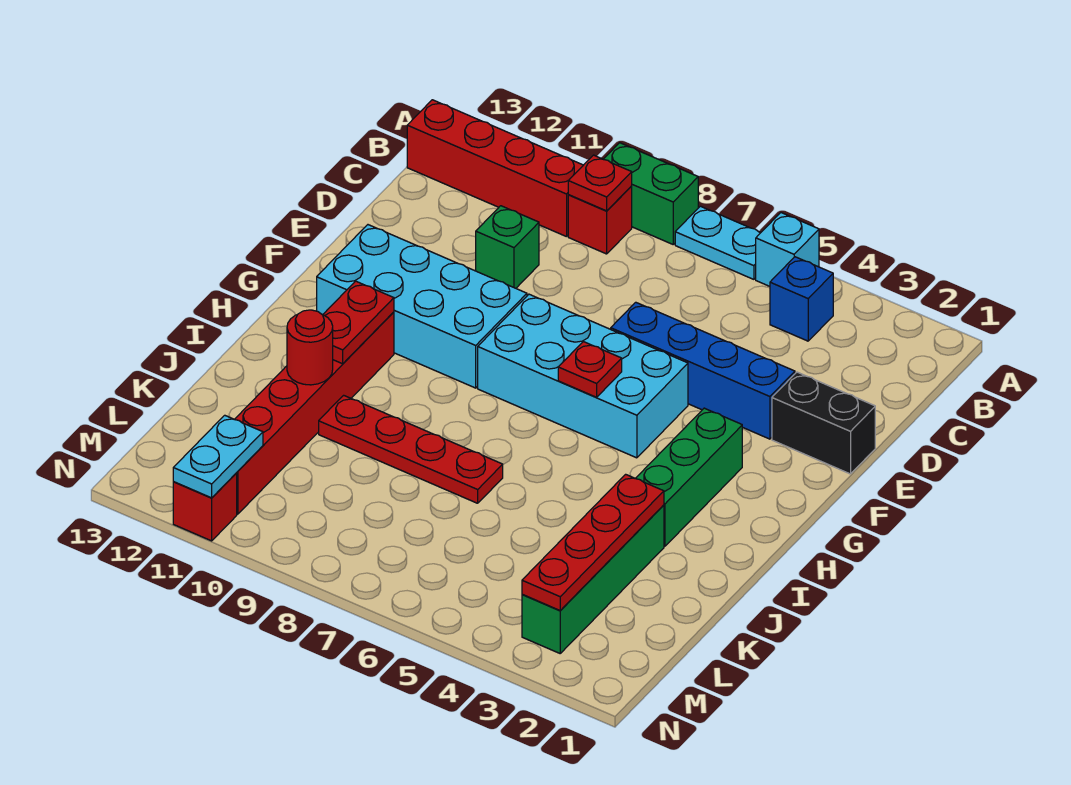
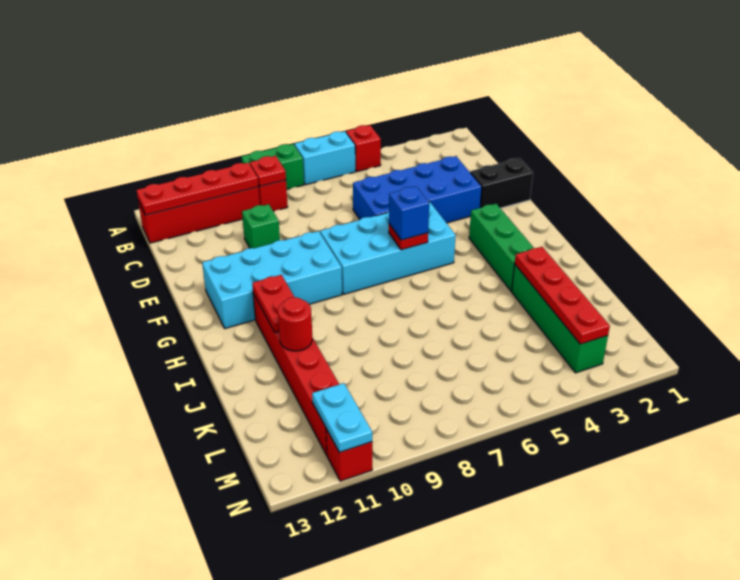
cyan 1x1 brick [756,213,819,286] -> red 1x1 brick [346,125,381,172]
cyan 1x2 plate [675,206,761,279] -> cyan 1x2 brick [295,131,355,185]
blue 1x1 brick [770,257,833,341] -> blue 1x1 brick moved to [389,186,429,240]
blue 1x4 brick [611,302,795,439] -> blue 2x4 brick [353,156,482,223]
red 1x4 plate [319,395,503,503] -> red 1x4 plate moved to [137,163,258,215]

